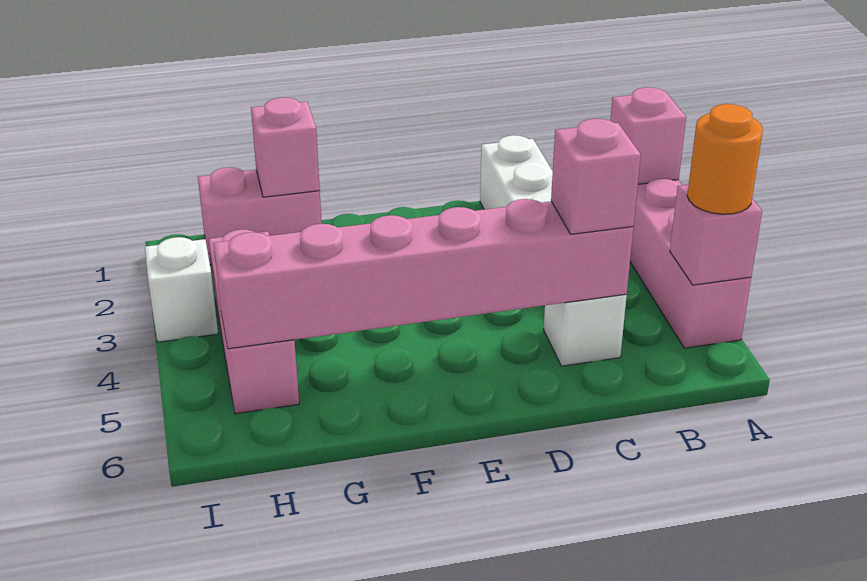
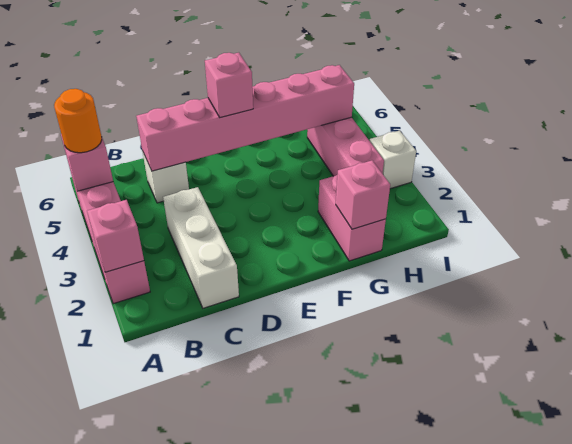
pink 1x1 brick [551,119,641,234] -> pink 1x1 brick moved to [205,53,253,117]
pink 1x2 brick [198,167,322,265] -> pink 1x2 brick turned to [318,175,386,261]

